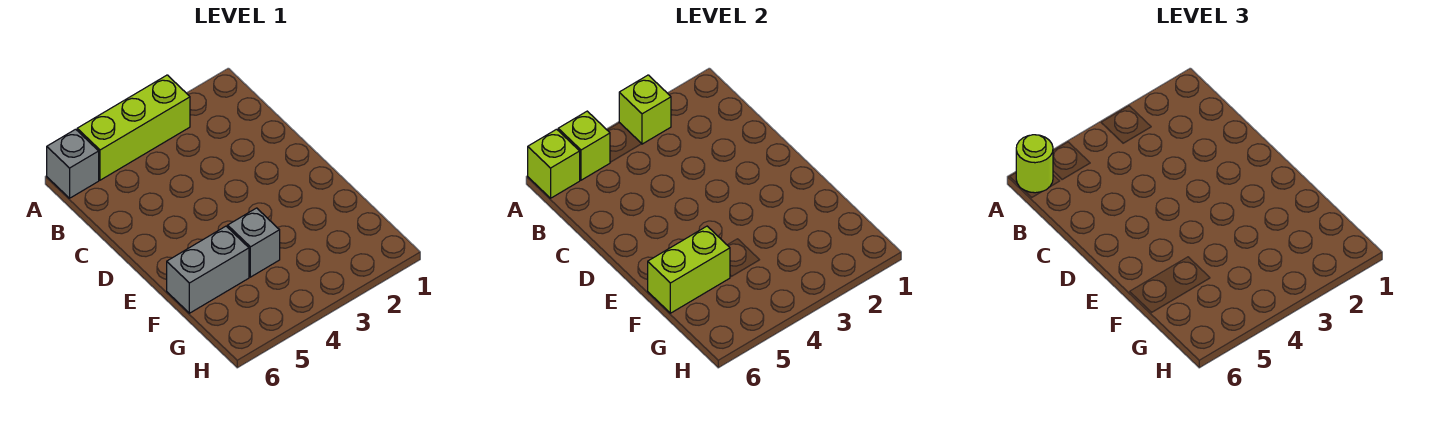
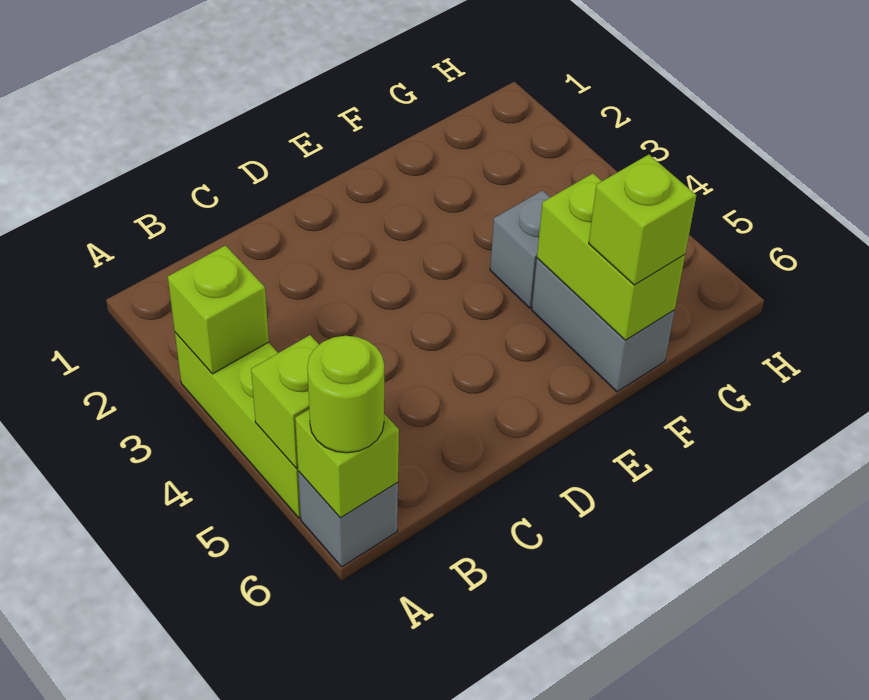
none -> lime 1x1 brick [589,155,696,285]

